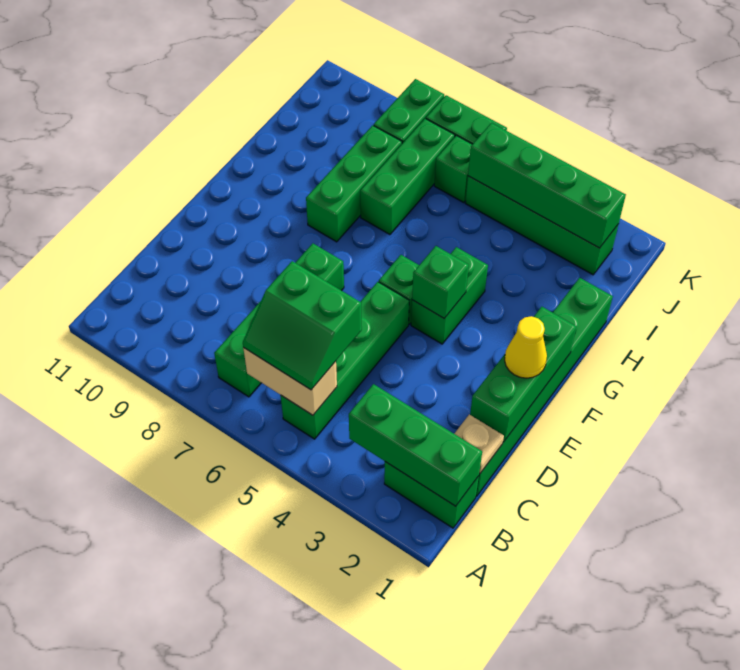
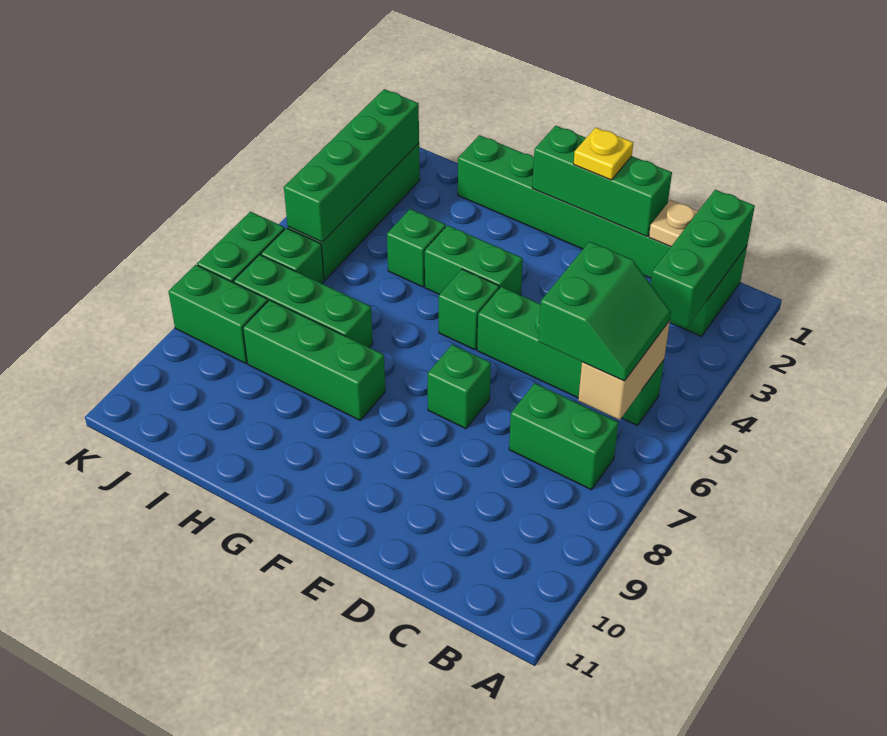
yellow 1x1 cone [505,316,547,378] -> yellow 1x1 plate [574,127,633,180]
green 1x1 brick [412,246,469,318] -> green 1x1 brick moved to [387,209,446,287]

